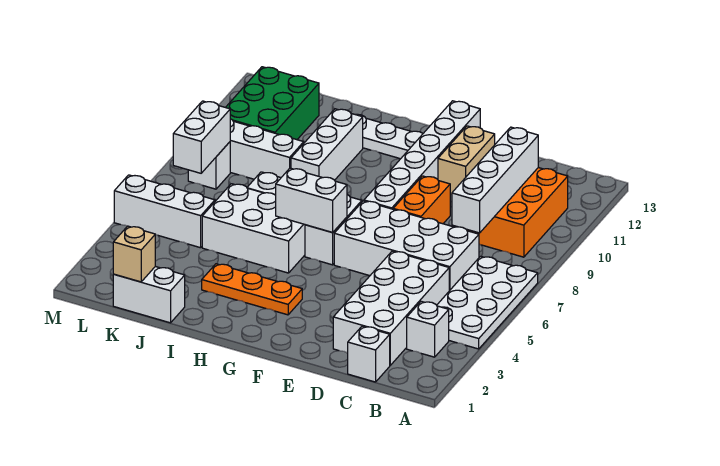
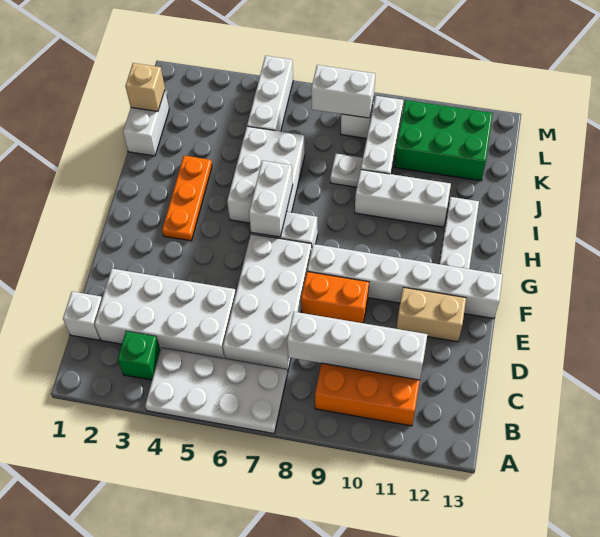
white 1x1 brick [407,301,449,357] -> green 1x1 brick [118,331,160,380]

